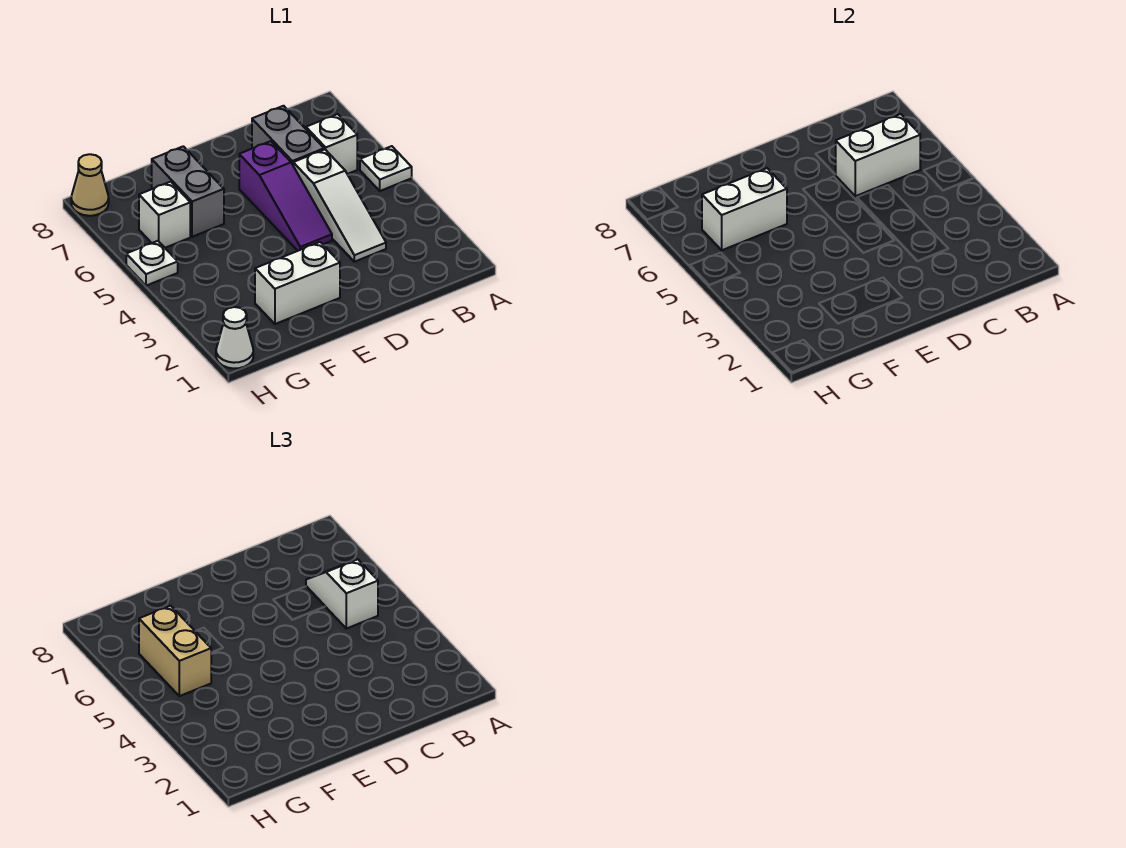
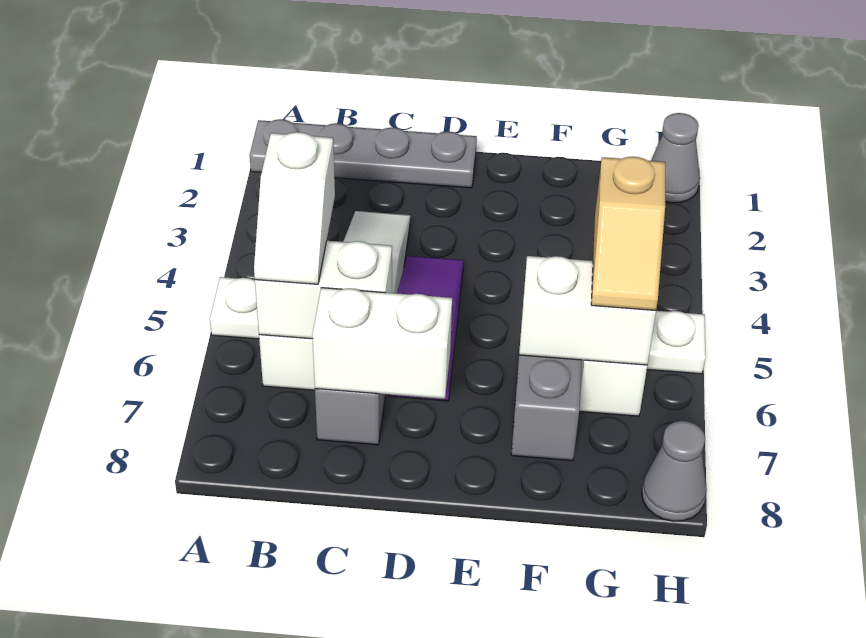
none -> grey 1x4 plate [250,119,477,188]
white 1x2 brick [255,242,340,324] -> white 1x2 brick moved to [312,288,452,399]
tan 1x2 brick [139,606,212,696] -> tan 1x2 slope [591,157,665,310]
white 1x1 cone [216,307,253,369] -> grey 1x1 cone [651,113,700,203]
tan 1x1 cone [71,154,109,216] -> grey 1x1 cone [642,421,707,521]

